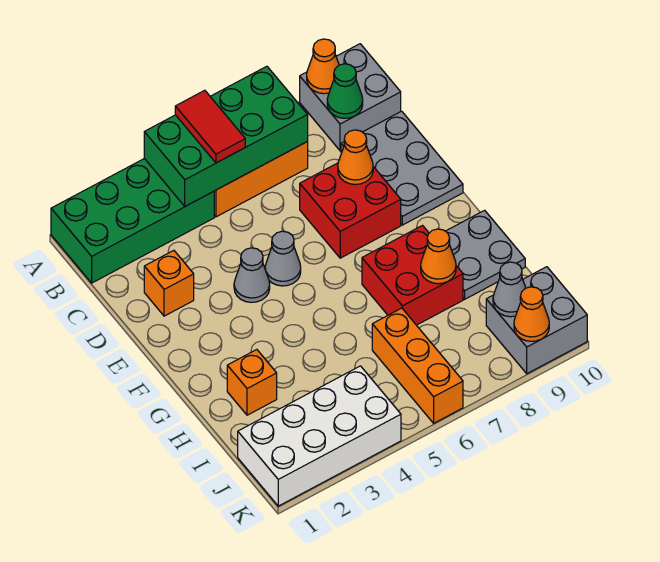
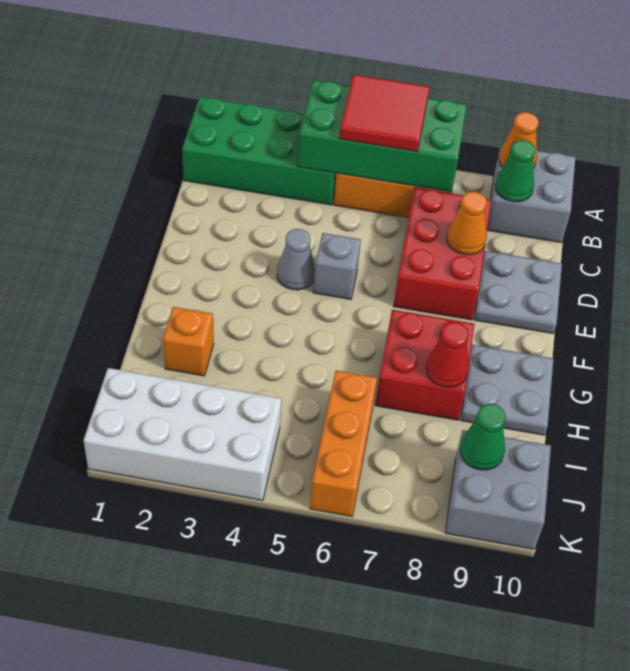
red 1x2 tile [175,90,245,163] -> red 2x2 tile [339,74,429,152]
grey 2x3 plate [341,111,463,225] -> grey 2x2 plate [474,251,562,334]
orange 1x1 brick [144,250,194,316] -> none
red 2x2 brick [300,163,401,258] -> red 2x3 brick [394,188,491,320]
grey 1x1 cone [265,231,301,286] -> grey 1x1 brick [313,233,361,299]
orange 1x1 cone [421,229,456,284] -> red 1x1 cone [426,322,469,387]
grey 1x1 cone [493,262,526,317] -> green 1x1 cone [460,404,506,470]
orange 1x1 cone [514,287,549,341] -> none

